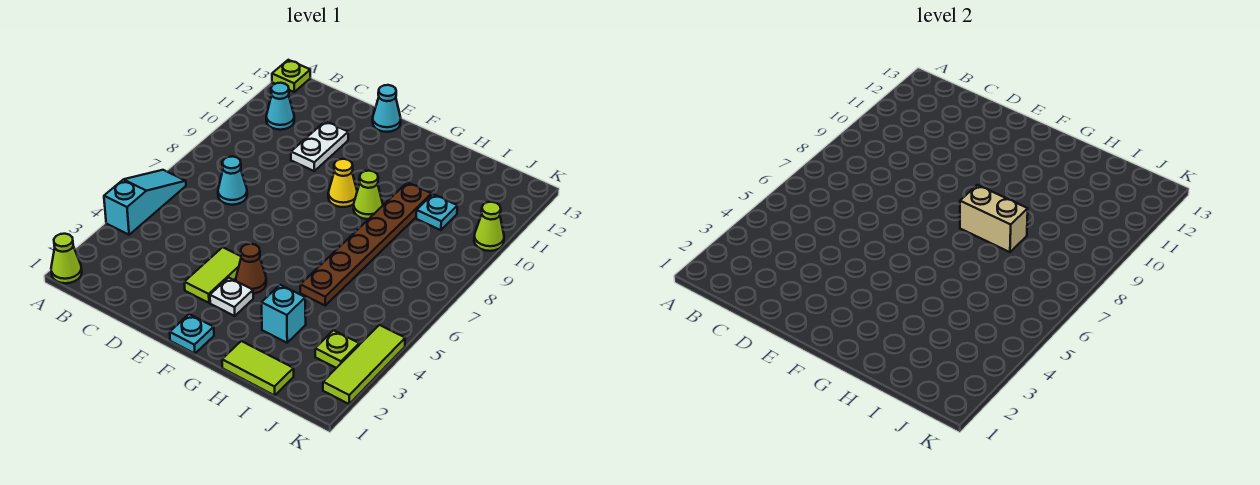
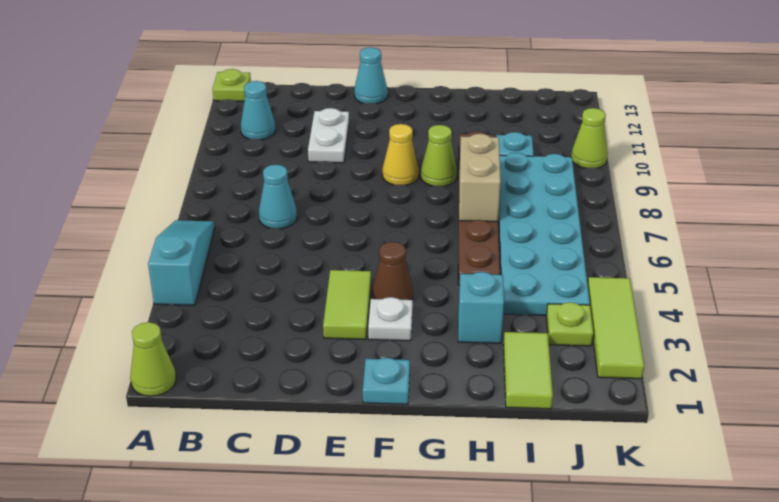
tan 1x2 brick [960,185,1028,252] -> tan 1x2 brick turned to [459,134,501,222]
lime 1x2 tile [222,341,294,395] -> lime 1x2 tile turned to [503,332,553,409]
none -> cyan 2x6 plate [498,153,590,315]

